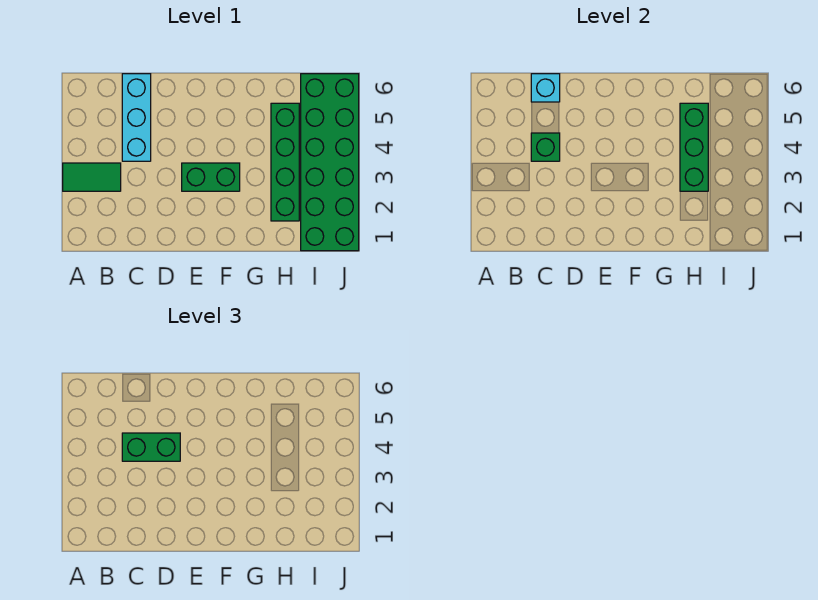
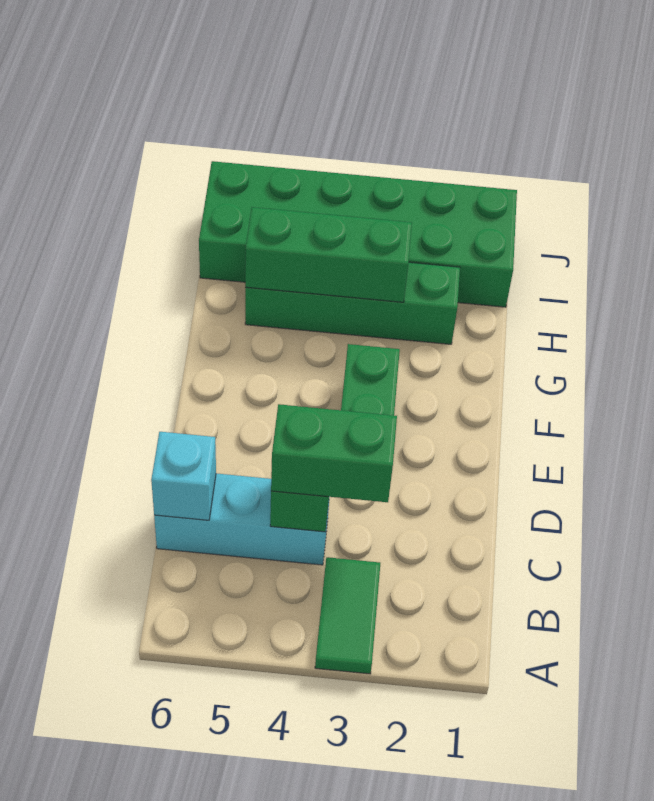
green 1x2 brick [122,433,180,461] -> green 1x2 brick turned to [271,404,397,502]

